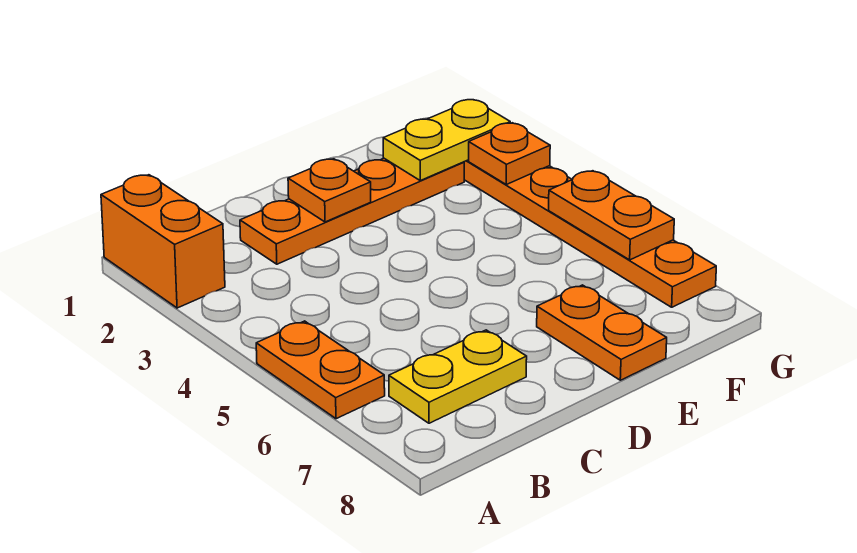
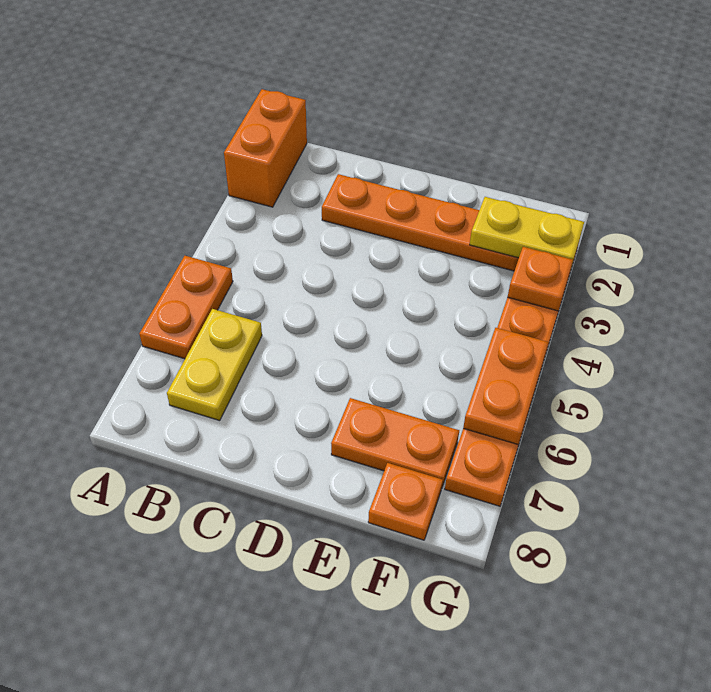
yellow 1x2 plate [389,330,527,423] -> yellow 1x2 plate turned to [167,309,262,421]
orange 1x1 plate [288,159,371,222] -> orange 1x1 plate moved to [368,463,443,540]
orange 1x2 plate [537,285,667,380] -> orange 1x2 plate turned to [331,398,459,487]

